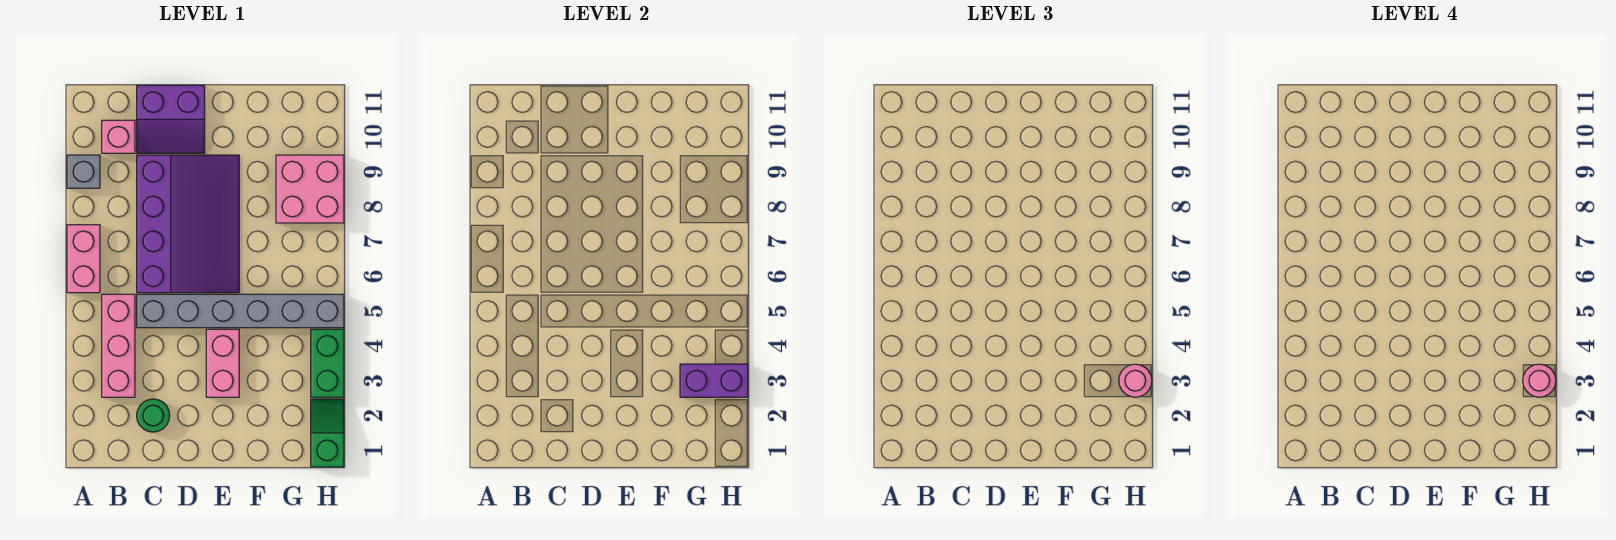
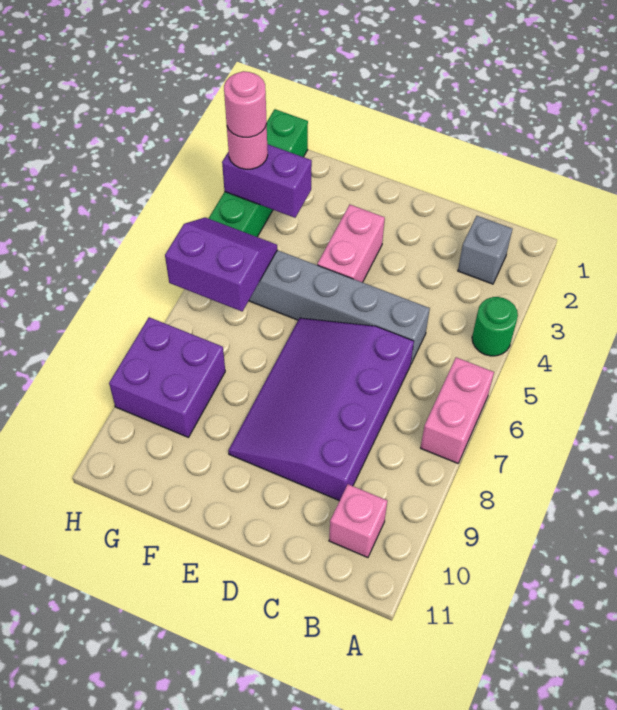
grey 1x1 brick [67,155,100,188] -> grey 1x1 brick moved to [458,216,512,284]
pink 1x3 brick [102,294,135,397] -> none
green 1x1 round brick [137,399,170,432] -> green 1x1 round brick moved to [472,297,518,356]
purple 2x2 slope [137,85,205,153] -> purple 2x2 slope moved to [165,217,277,311]
pink 2x2 brick [276,155,344,223] -> purple 2x2 brick [109,317,225,437]

